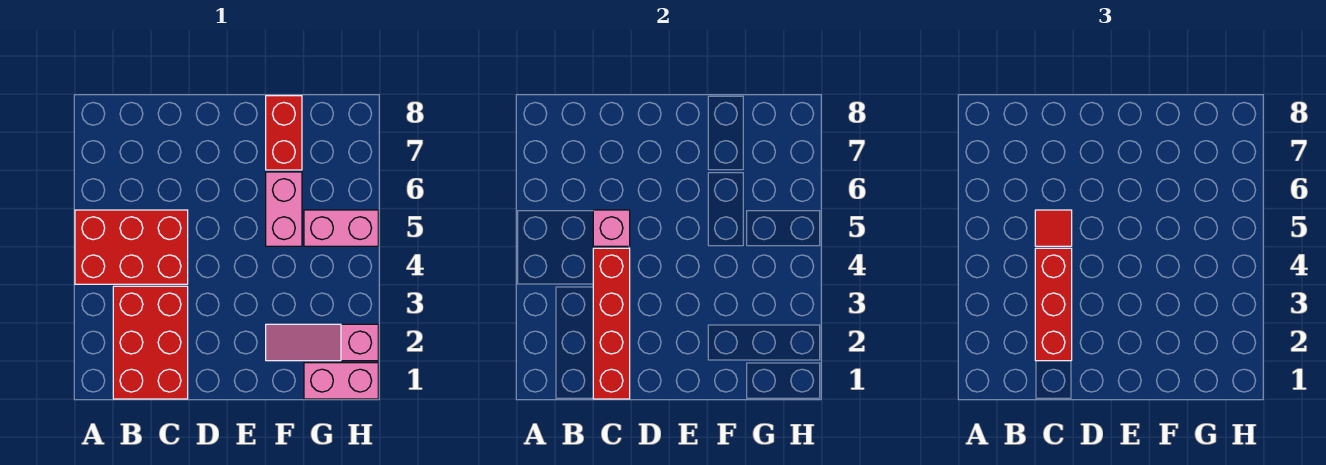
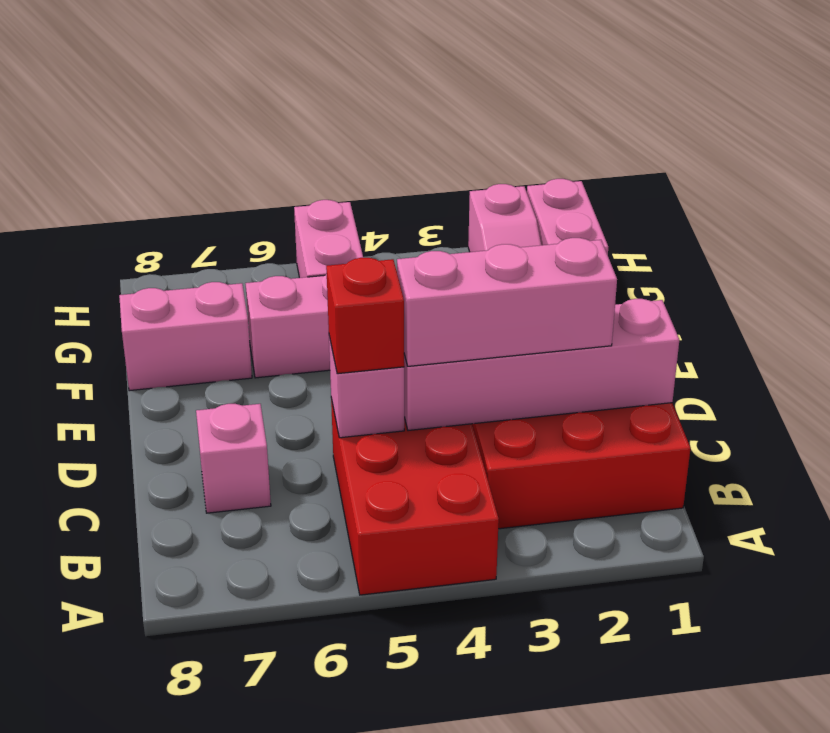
red 1x4 brick [593,248,630,399] -> pink 1x4 brick [404,299,679,431]
red 1x3 brick [1035,248,1072,361] -> pink 1x3 brick [397,238,617,366]
red 1x1 tile [1035,210,1072,246] -> red 1x1 brick [326,258,404,374]
none -> pink 1x1 brick [196,404,271,513]
red 1x2 brick [266,96,302,170] -> pink 1x2 brick [119,282,252,391]

